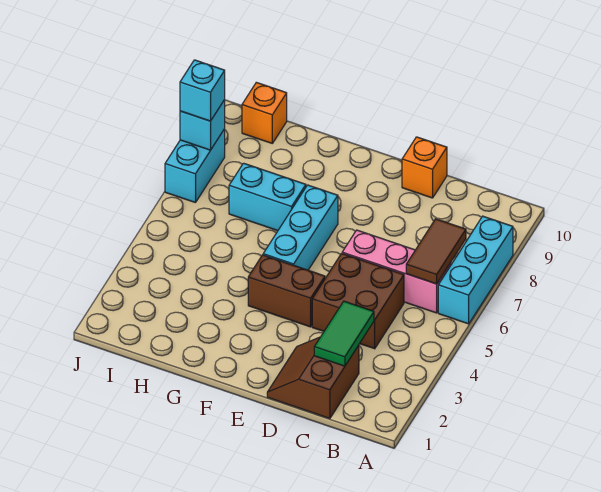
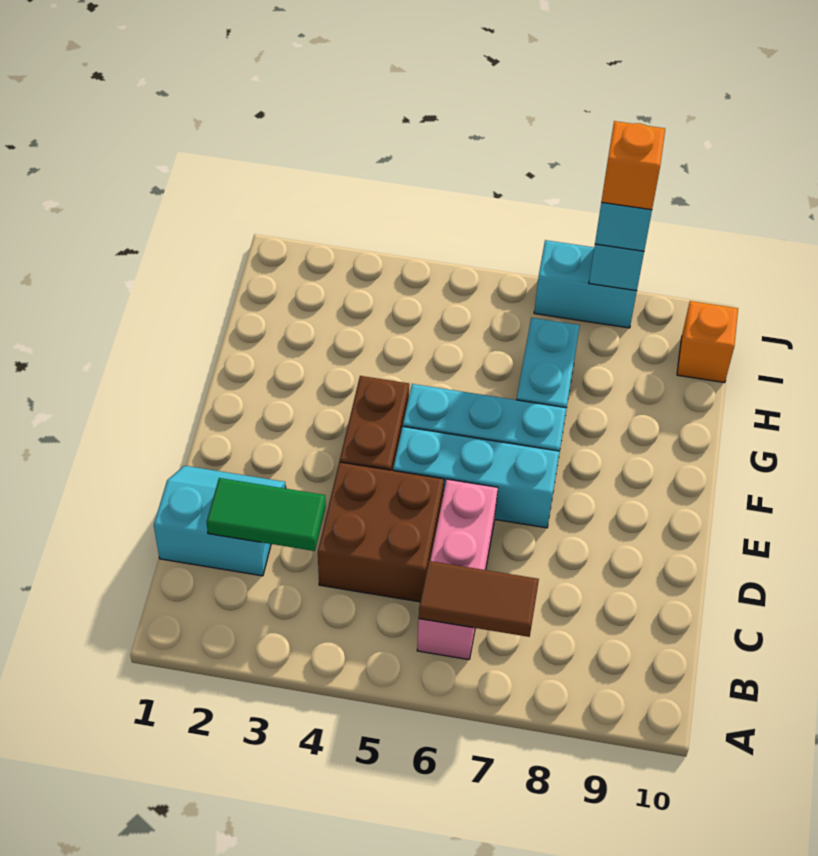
cyan 1x3 brick [438,216,513,324] -> cyan 1x3 brick moved to [393,427,559,528]
brown 2x2 slope [267,337,359,419] -> cyan 2x2 slope [154,466,286,576]
orange 1x1 brick [402,137,447,198] -> orange 1x1 brick moved to [601,121,665,210]

